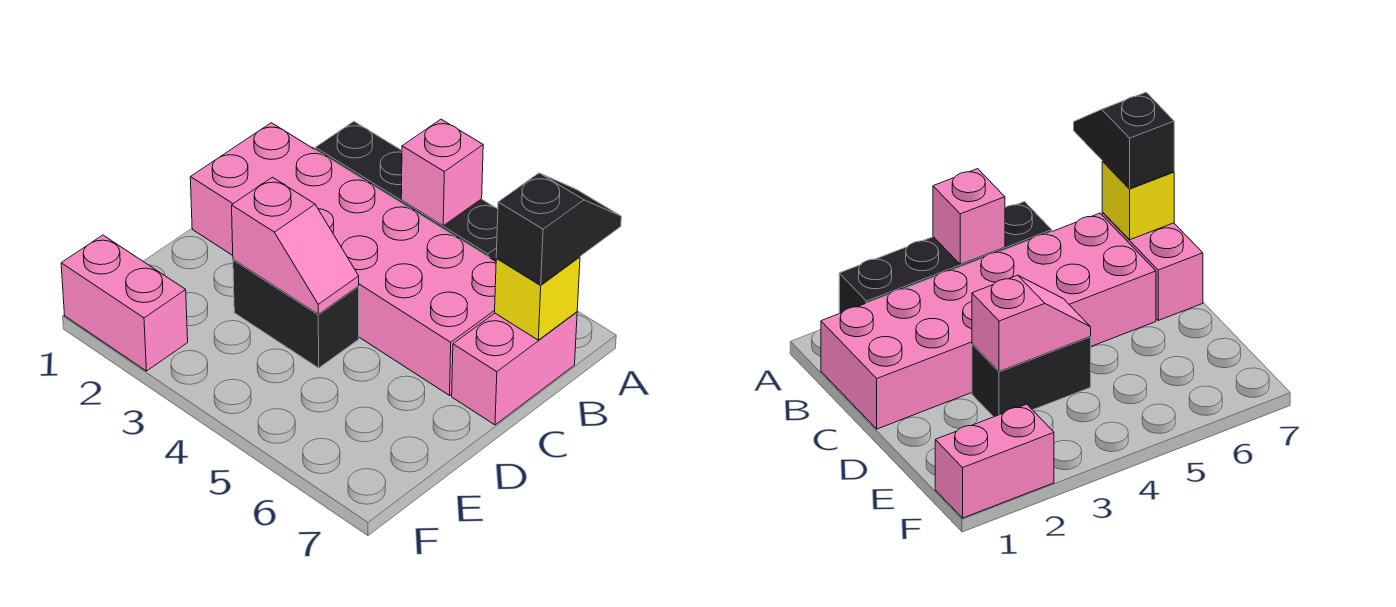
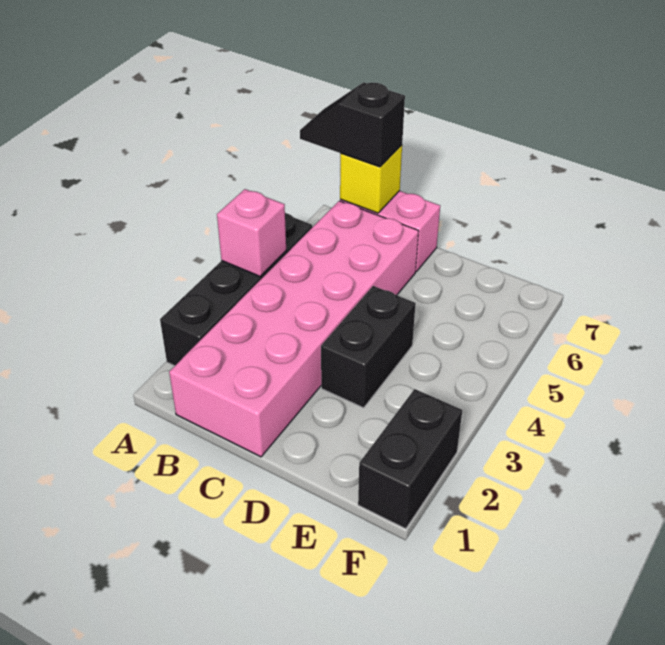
pink 1x2 slope [232,177,359,314] -> none
pink 1x2 brick [61,235,188,371] -> black 1x2 brick [358,389,462,529]

